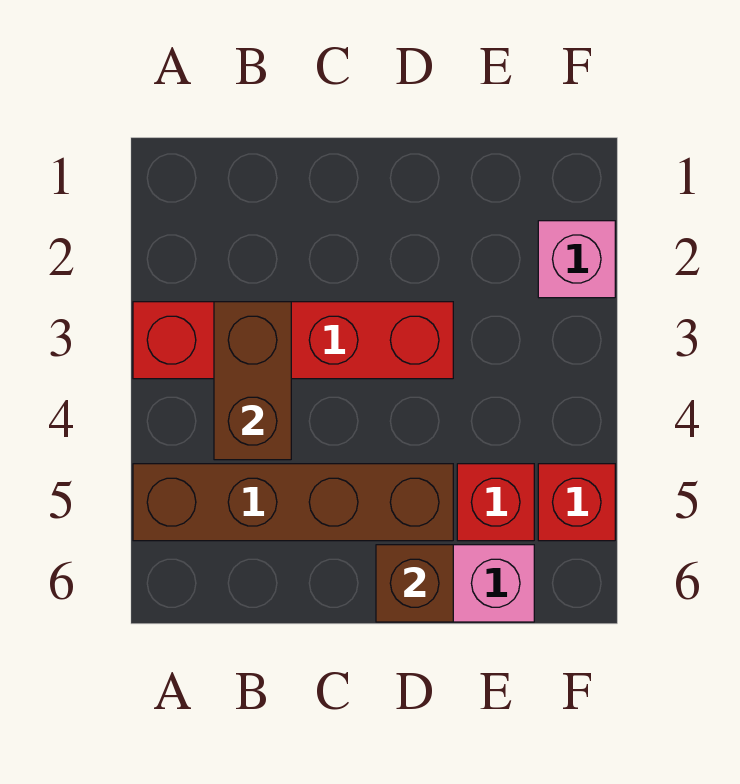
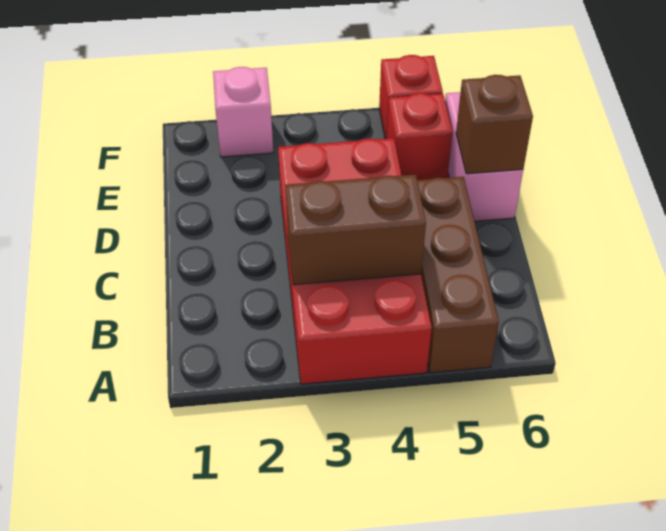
red 1x4 brick [133,302,453,379] -> red 2x4 brick [278,138,432,384]
brown 1x4 brick [133,464,453,541] -> brown 1x3 brick [417,177,499,373]

